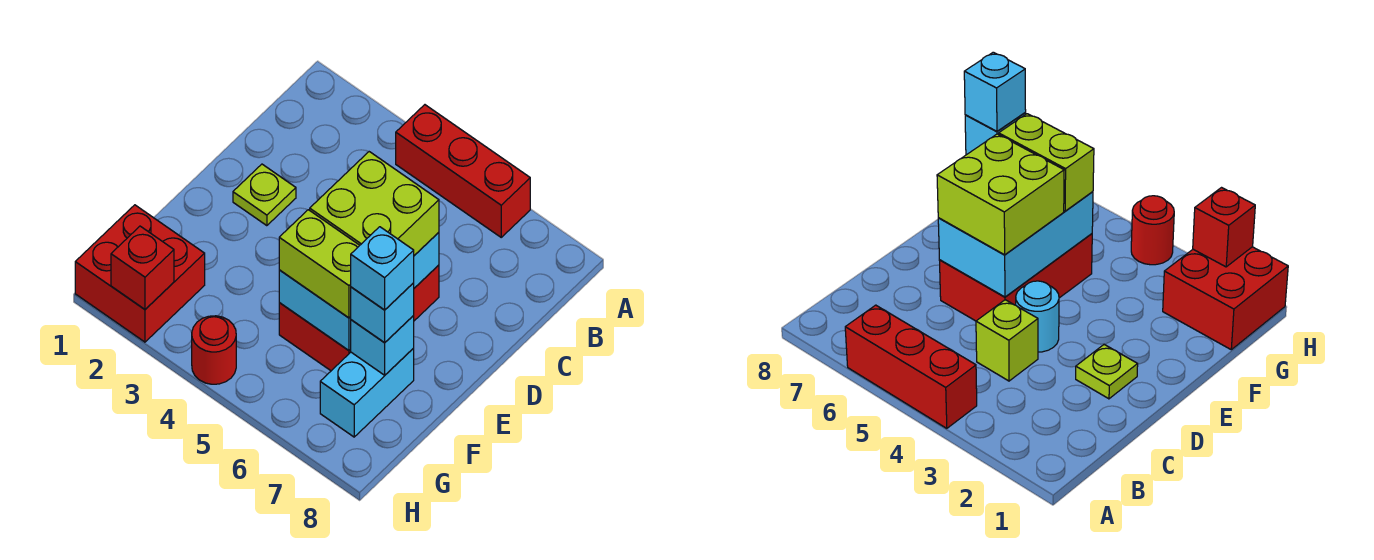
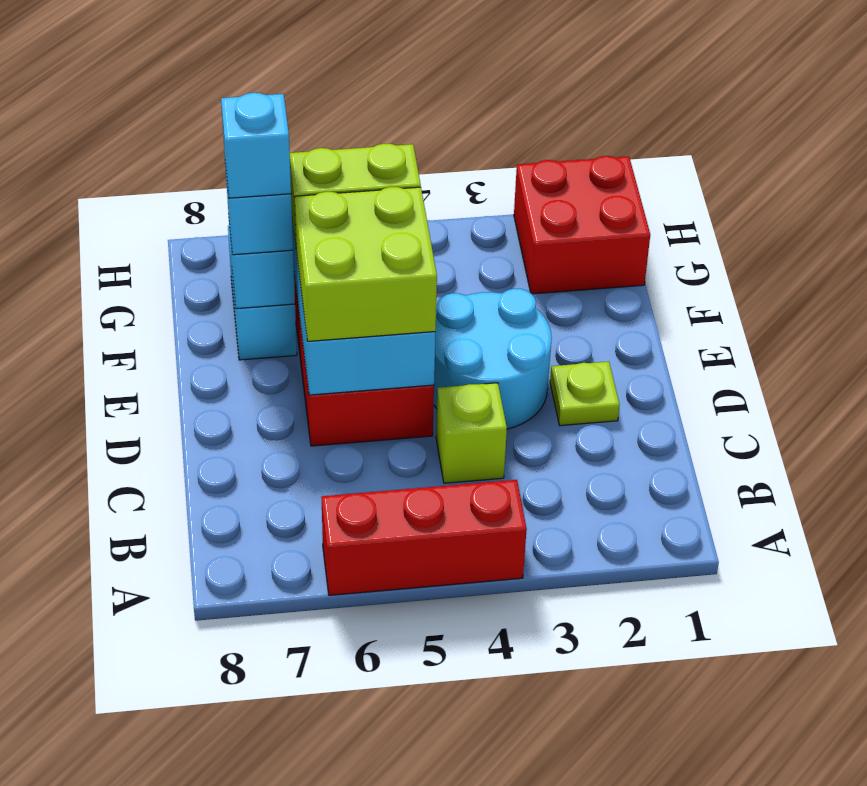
cyan 1x1 round brick [1016,281,1059,352] -> cyan 2x2 round brick [434,289,552,429]
red 1x1 brick [111,226,174,309] -> none
red 1x1 round brick [192,316,236,384] -> none

